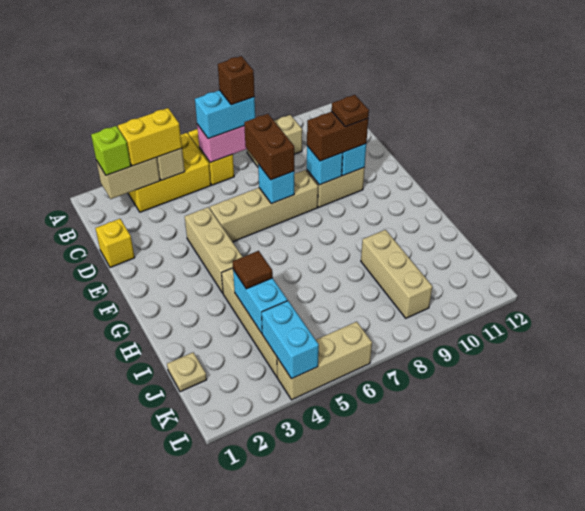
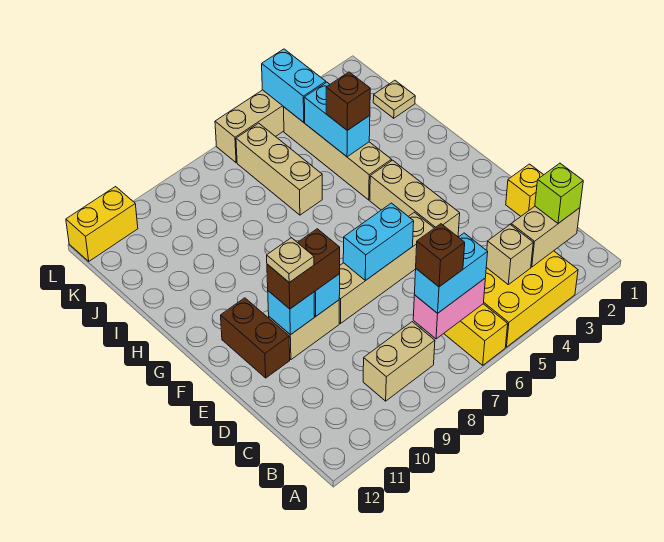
yellow 1x2 brick [118,108,182,166] -> yellow 1x2 brick moved to [66,187,138,261]
brown 1x2 brick [244,114,294,180] -> brown 1x2 brick moved to [221,298,290,378]
cyan 1x1 brick [258,164,294,204] -> cyan 1x2 brick [343,203,414,281]
brown 1x1 plate [332,95,369,127] -> tan 1x1 plate [267,238,314,282]
brown 1x1 tile [233,251,273,289] -> brown 1x1 brick [326,72,370,130]
tan 1x3 brick [361,230,432,318] -> tan 1x3 brick moved to [236,123,322,215]

